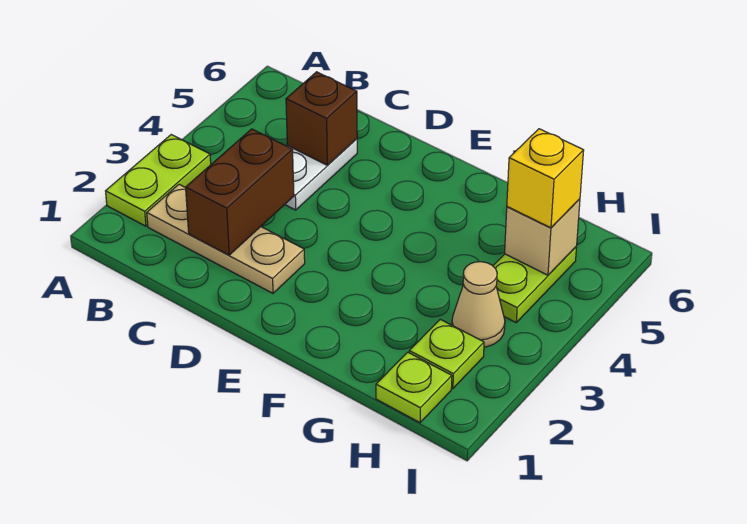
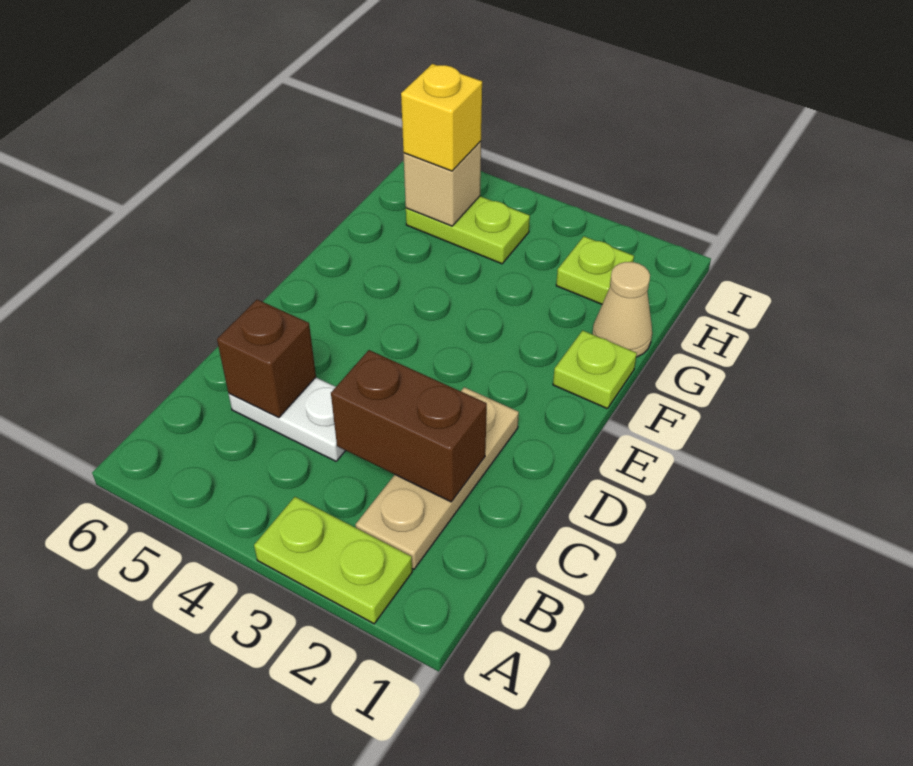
lime 1x1 plate [376,352,452,423] -> lime 1x1 plate moved to [553,330,637,409]
tan 1x1 cone [452,262,505,347] -> tan 1x1 cone moved to [593,262,652,357]

